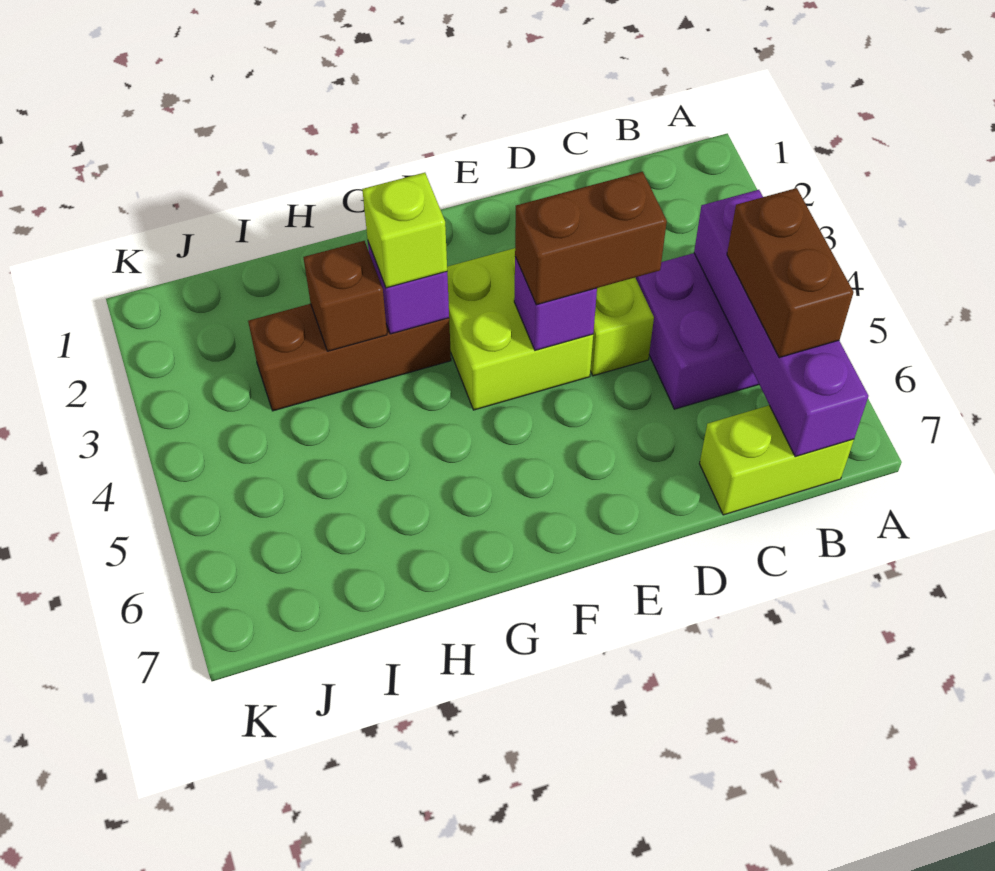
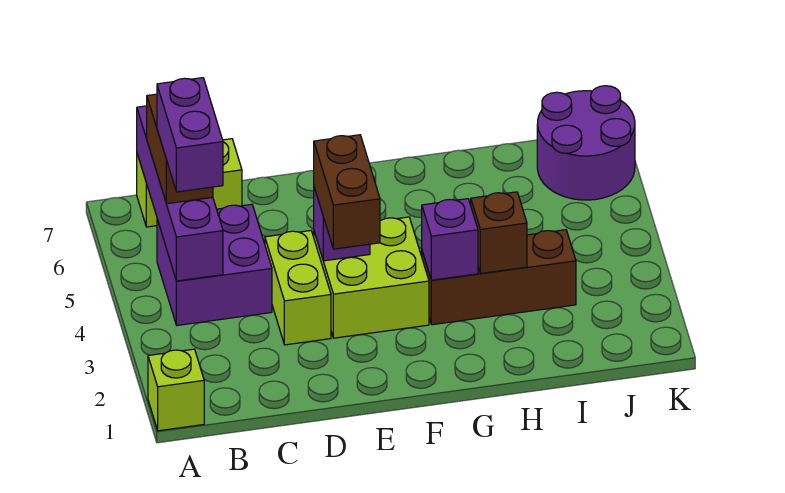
none -> purple 1x2 brick [157,78,223,192]
brown 1x2 brick [515,172,667,305] -> brown 1x2 brick turned to [314,135,380,249]
lime 1x1 brick [362,173,447,288] -> lime 1x1 brick moved to [148,349,204,431]
none -> purple 2x2 round brick [537,86,635,200]

